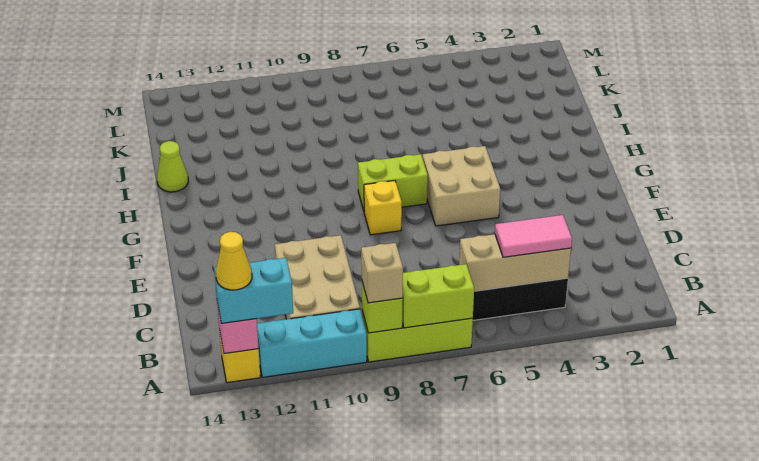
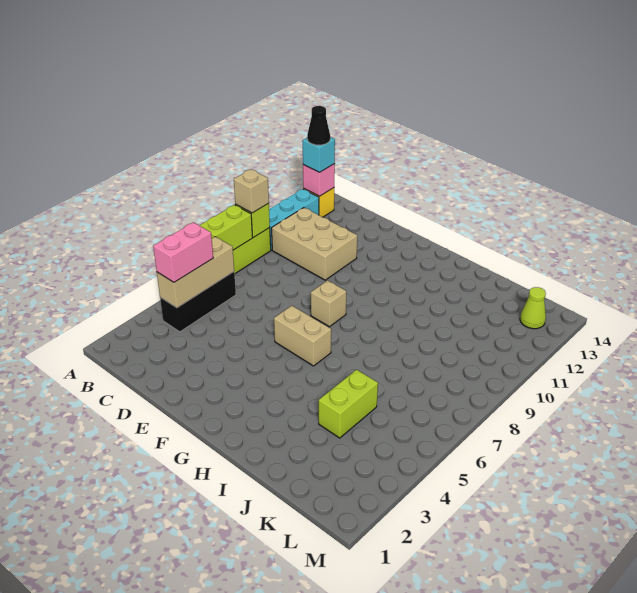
cyan 1x2 brick [214,258,293,323] -> cyan 1x1 brick [303,137,335,172]
yellow 1x1 cone [216,232,252,290] -> black 1x1 cone [307,106,330,145]
pink 1x2 tile [495,215,572,257] -> pink 1x2 brick [153,222,213,282]
tan 2x2 brick [423,146,500,226] -> tan 1x2 brick [274,306,331,366]
yellow 1x1 brick [364,181,402,235] -> tan 1x1 brick [311,280,346,327]
lime 1x2 brick [358,154,428,211] -> lime 1x2 brick moved to [319,370,378,438]
lime 1x1 cone [157,141,188,192] -> lime 1x1 cone moved to [520,287,546,329]

